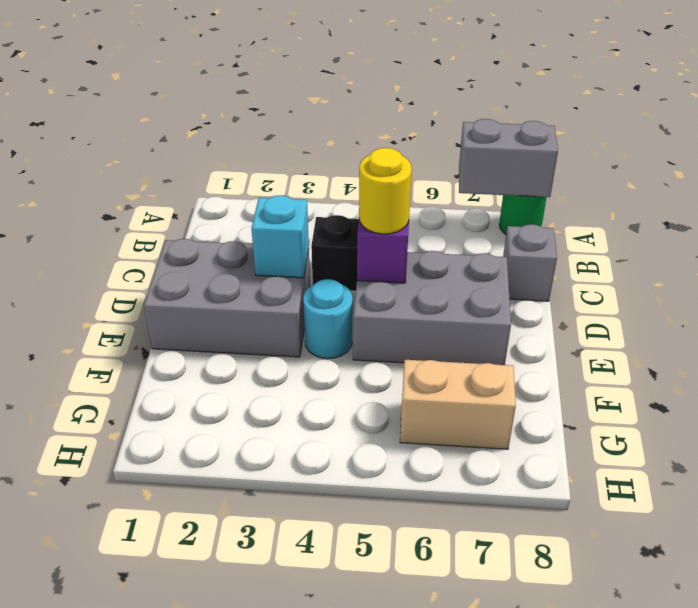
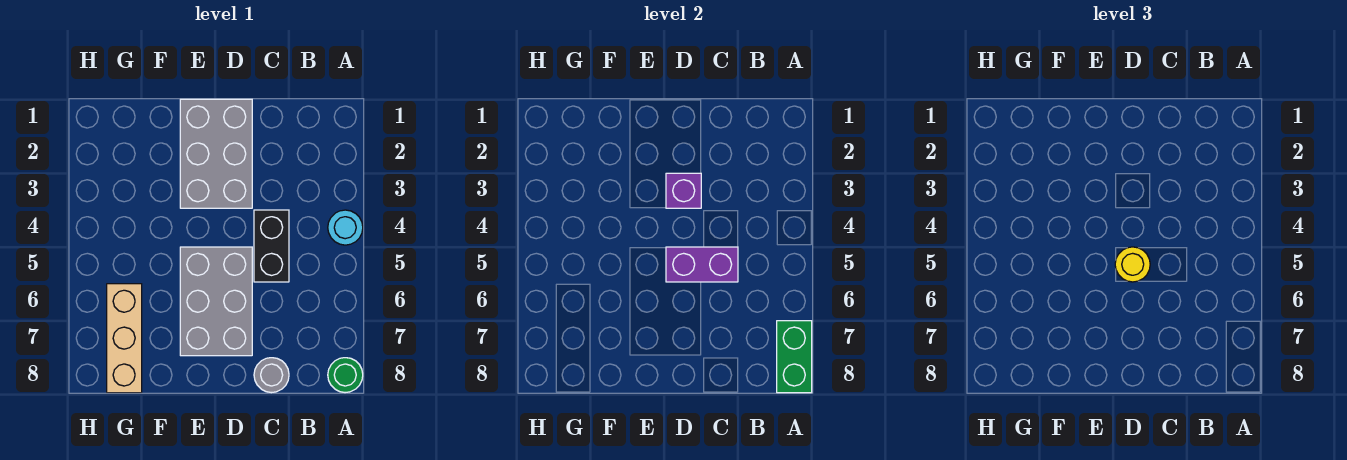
grey 1x2 brick [459,119,558,197] -> green 1x2 brick [777,321,812,393]
grey 1x1 brick [503,224,557,301] -> grey 1x1 round brick [254,358,289,393]
cyan 1x1 brick [251,195,309,278] -> purple 1x1 brick [666,173,701,208]
cyan 1x1 round brick [303,279,353,359] -> cyan 1x1 round brick moved to [328,210,363,245]
tan 1x2 brick [400,360,516,449] -> tan 1x3 brick [107,284,142,393]

